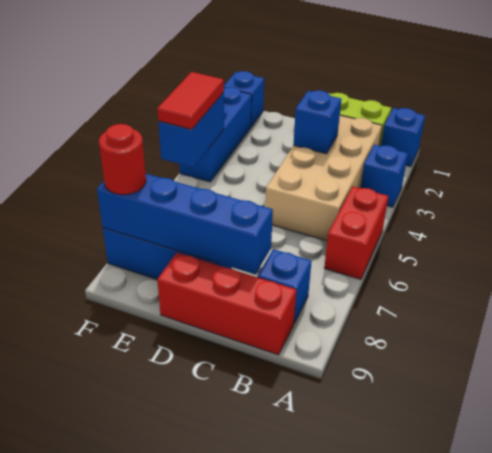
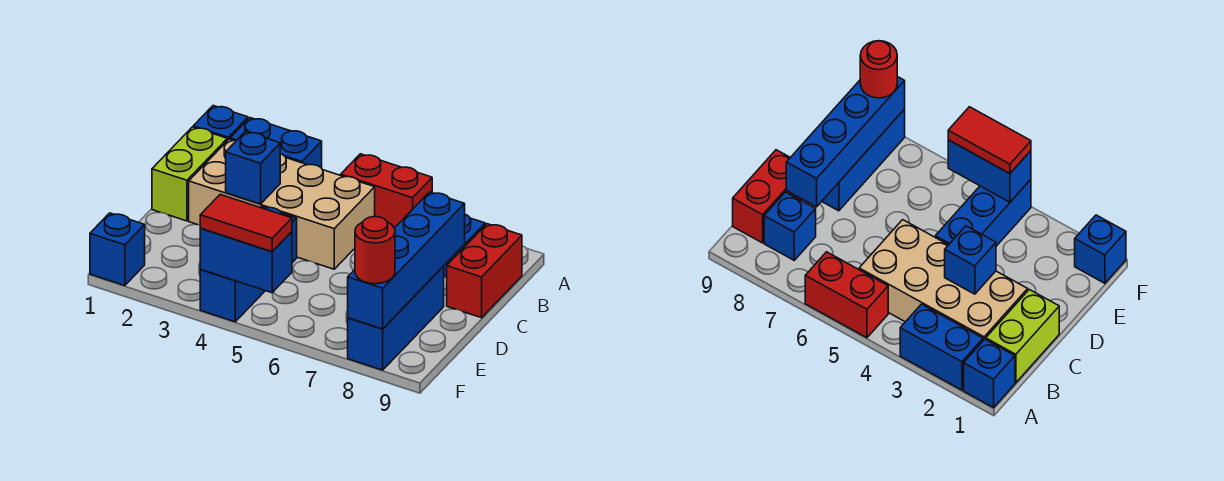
blue 1x1 brick [361,145,408,207] -> blue 1x2 brick [230,118,322,168]
red 1x3 brick [157,253,296,355] -> red 1x2 brick [447,224,522,318]
blue 1x3 brick [180,87,252,182] -> blue 1x3 brick turned to [200,206,297,322]

